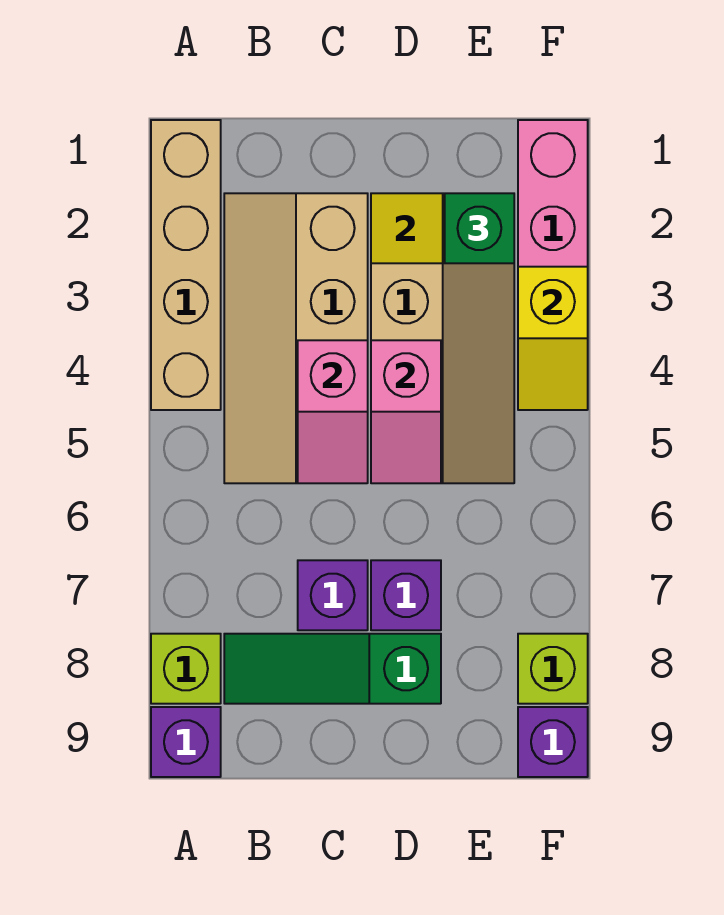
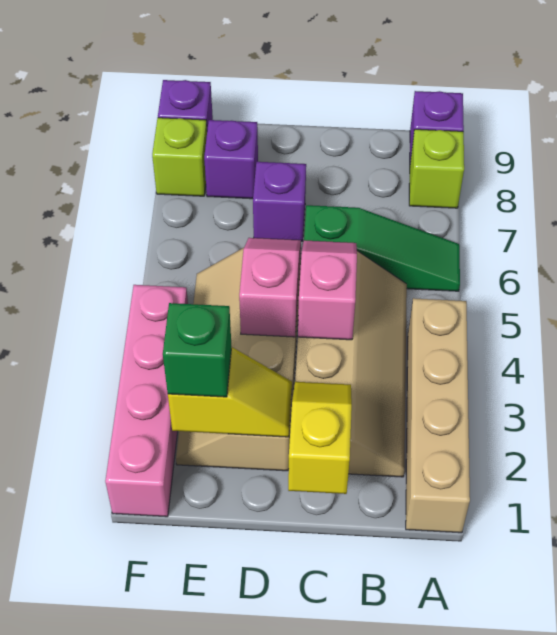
green 1x3 slope [224,634,441,704] -> green 1x3 slope moved to [304,205,460,291]
purple 1x1 brick [298,560,368,630] -> purple 1x1 brick moved to [204,120,258,199]
yellow 1x2 slope [518,267,588,410] -> yellow 1x2 slope moved to [288,382,352,494]

